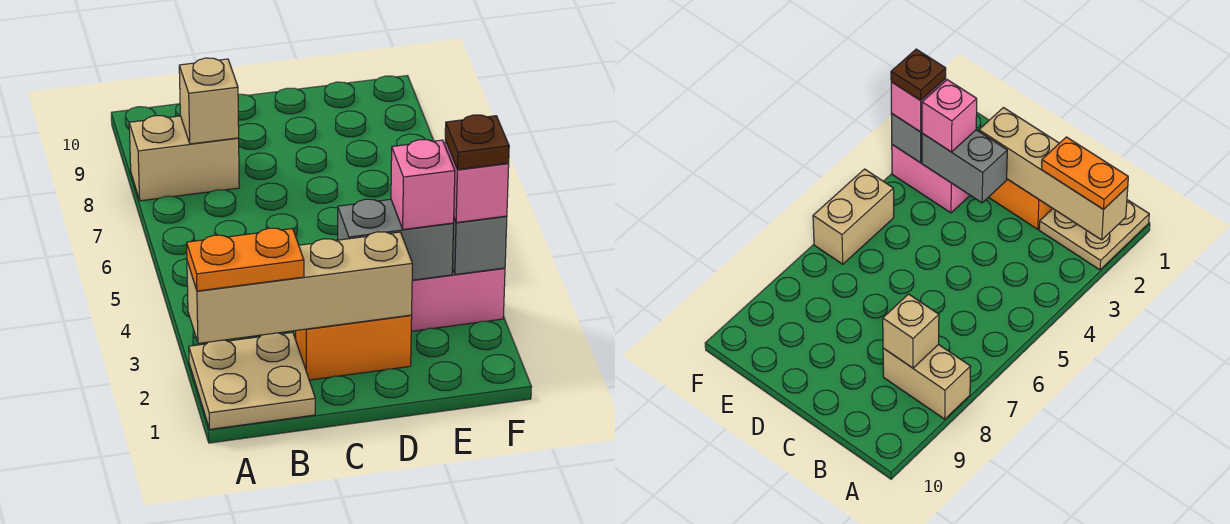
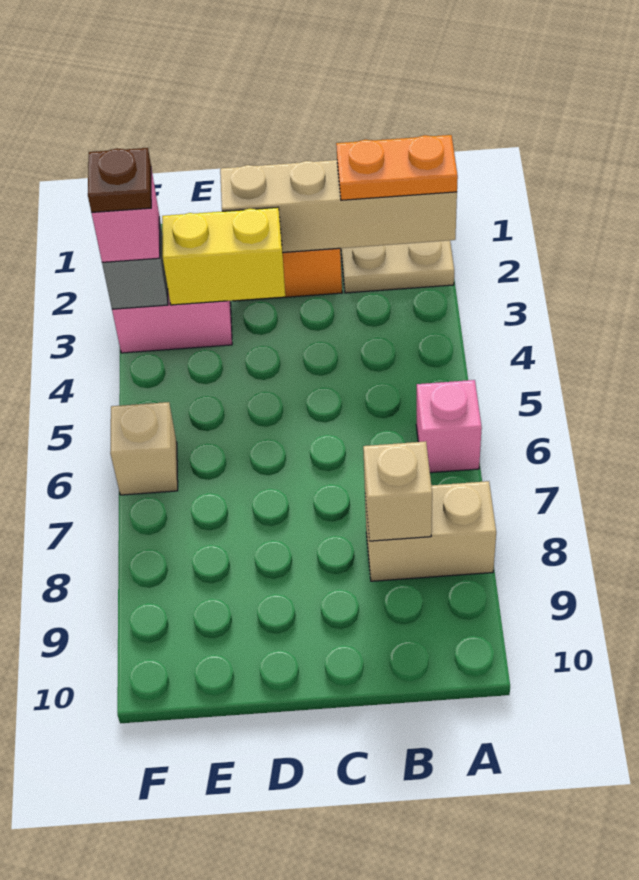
grey 1x2 brick [338,199,454,280] -> yellow 1x2 brick [162,207,285,305]
pink 1x1 brick [391,140,455,229] -> pink 1x1 brick moved to [416,380,482,473]
tan 1x2 brick [813,169,894,264] -> tan 1x1 brick [110,402,178,495]

